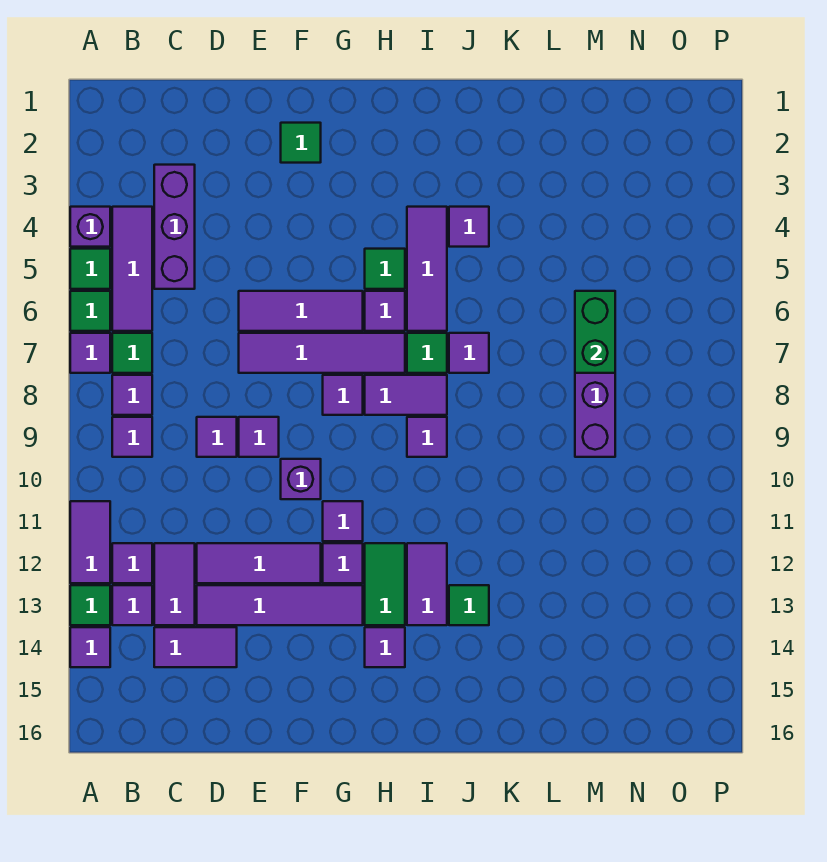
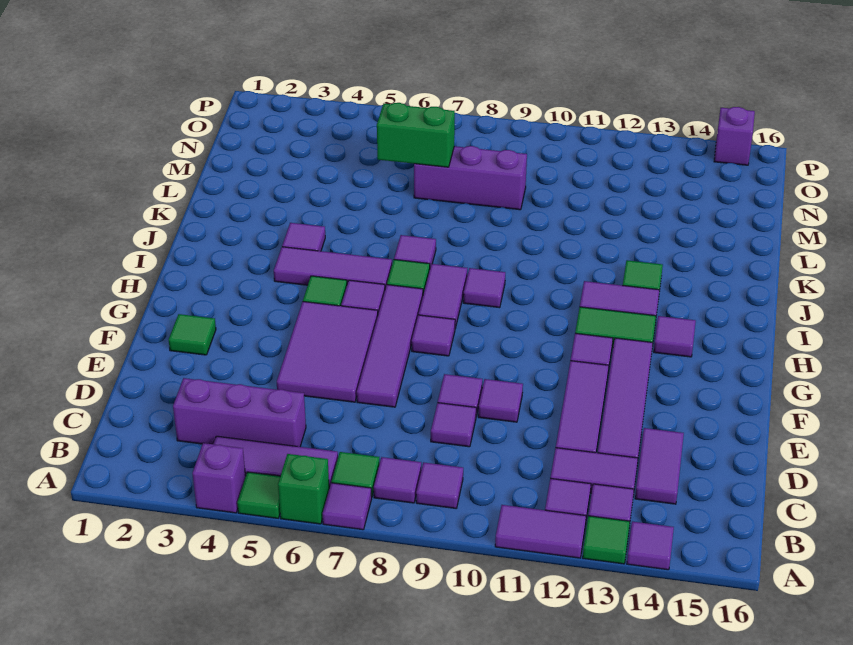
green 1x1 tile [70,291,110,331] -> green 1x1 brick [278,454,329,524]
purple 1x3 tile [239,291,363,331] -> purple 2x3 tile [277,302,378,402]
purple 1x1 brick [281,459,321,499] -> purple 1x1 brick moved to [714,107,755,165]
purple 1x1 tile [323,501,363,541] -> purple 1x1 tile moved to [478,379,523,422]

